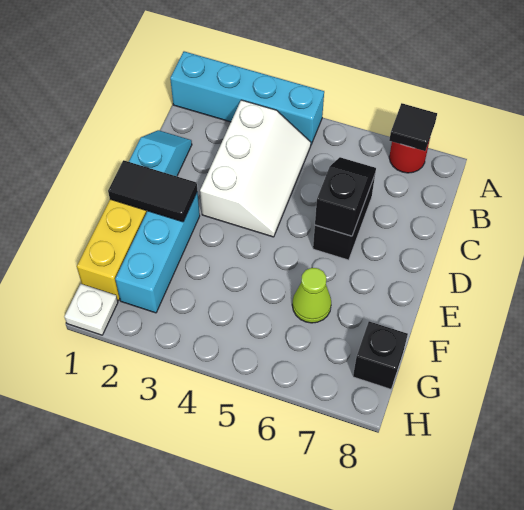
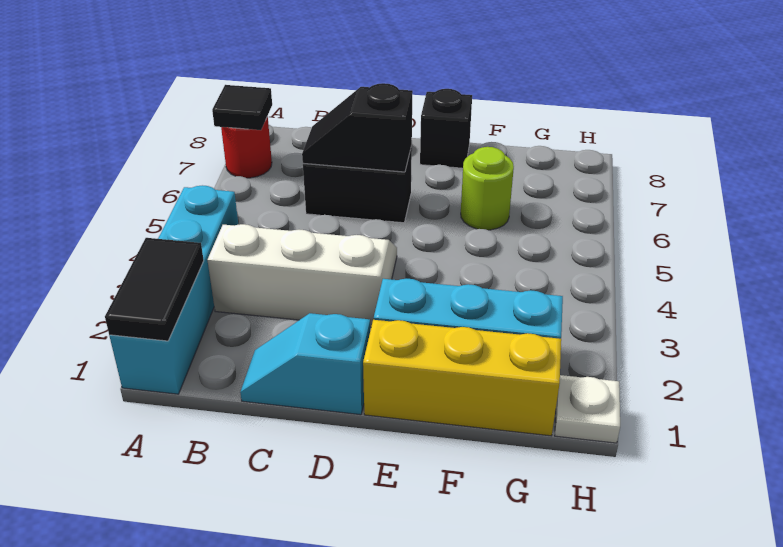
black 1x2 tile [108,160,197,222] -> black 1x2 tile moved to [105,238,204,341]
lime 1x1 cone [292,268,331,323] -> lime 1x1 round brick [461,147,514,230]
black 1x1 brick [353,321,408,389] -> black 1x1 brick moved to [420,89,472,168]

